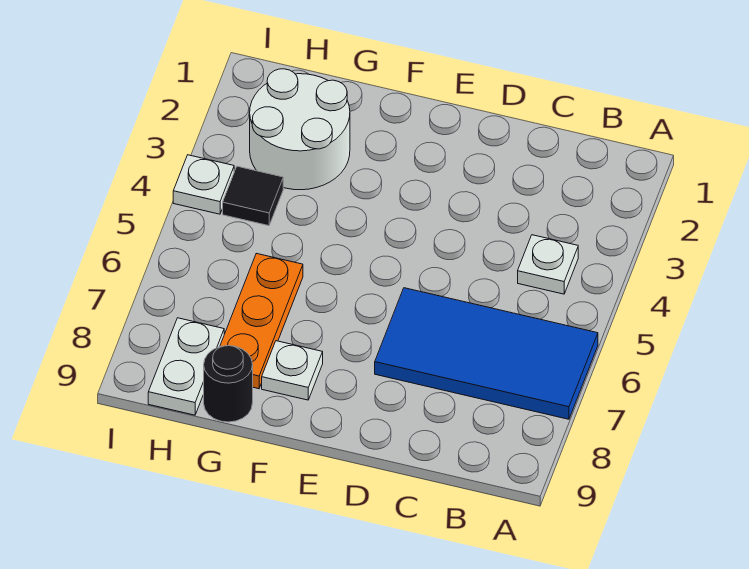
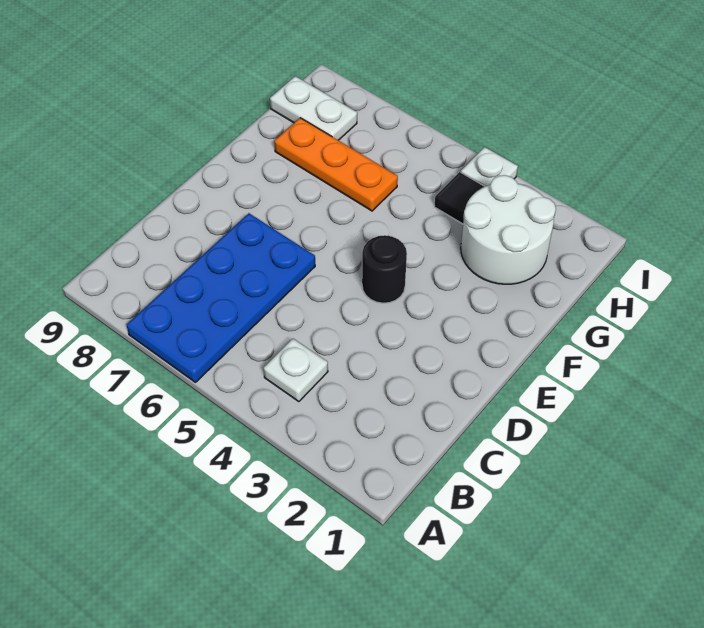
blue 2x4 tile [375,288,598,419] -> blue 2x4 plate [126,213,315,382]
white 1x1 plate [262,341,323,400] -> none
black 1x1 round brick [204,346,253,422] -> black 1x1 round brick moved to [362,235,407,303]

